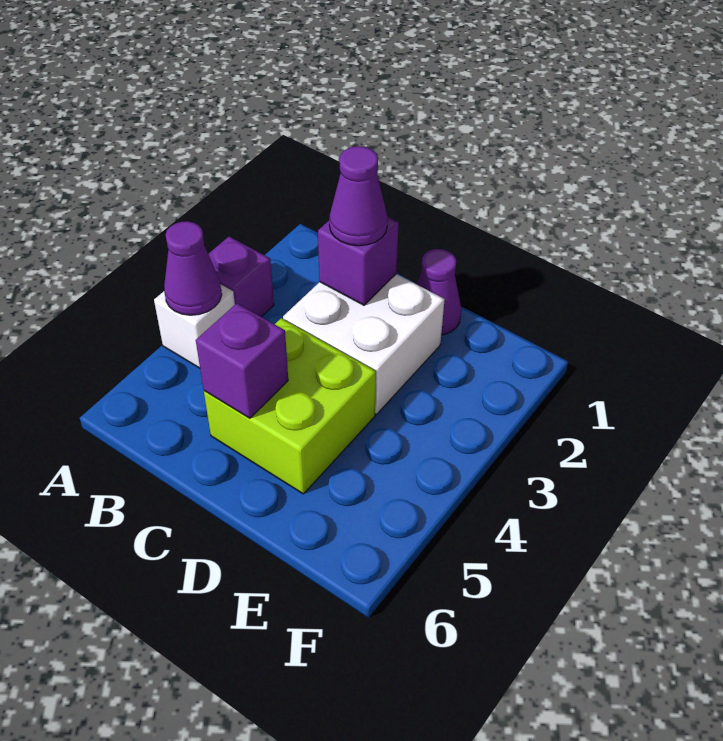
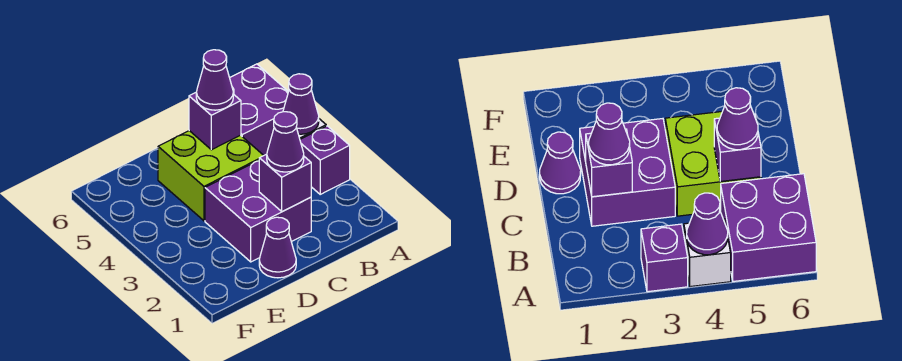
none -> purple 2x2 brick [230,64,288,155]
white 2x2 brick [283,274,445,414] -> purple 2x2 brick [205,161,311,262]
none -> purple 1x1 cone [196,50,233,110]

